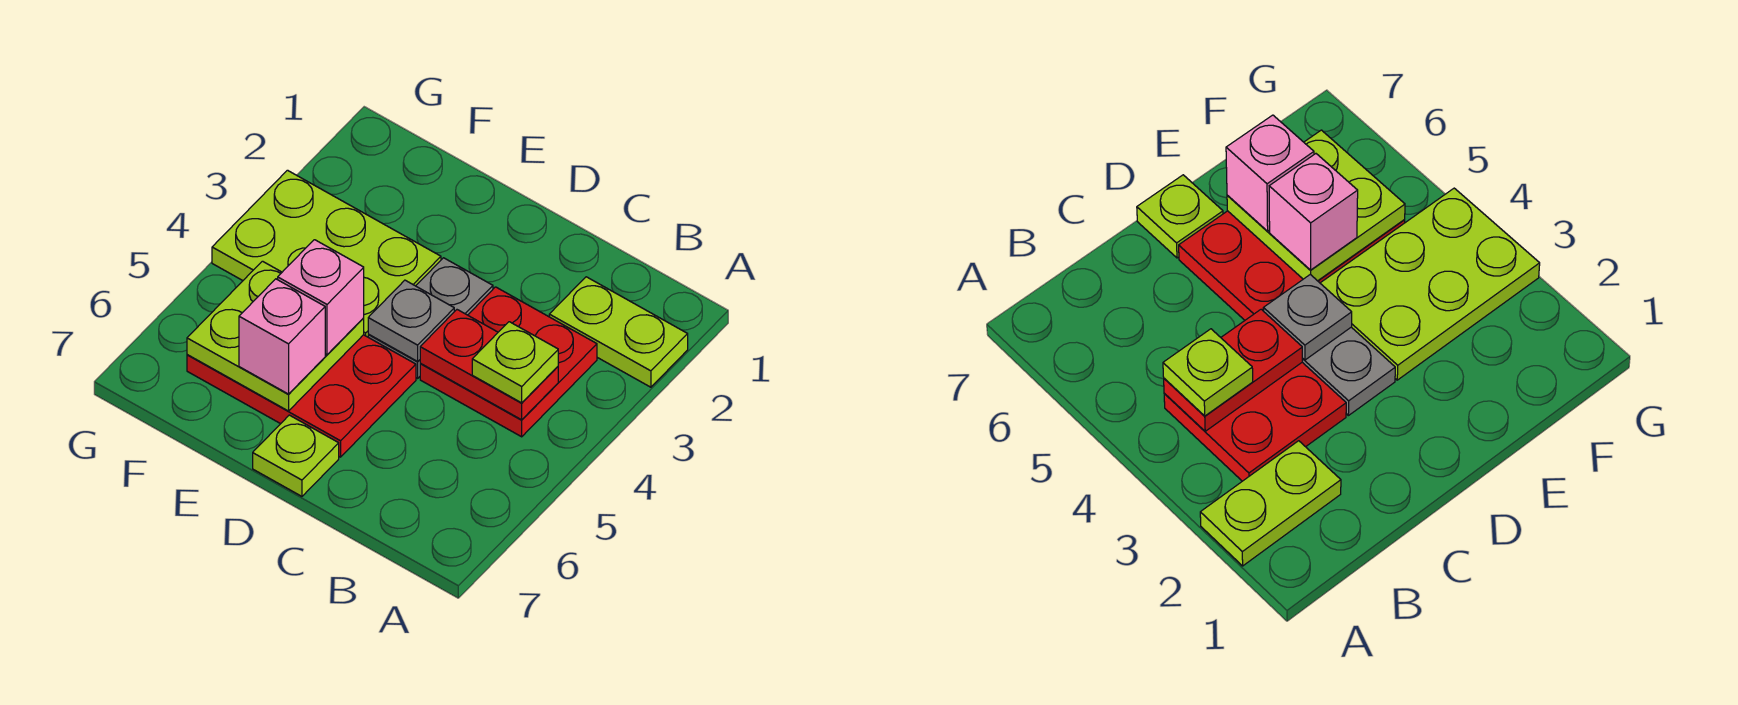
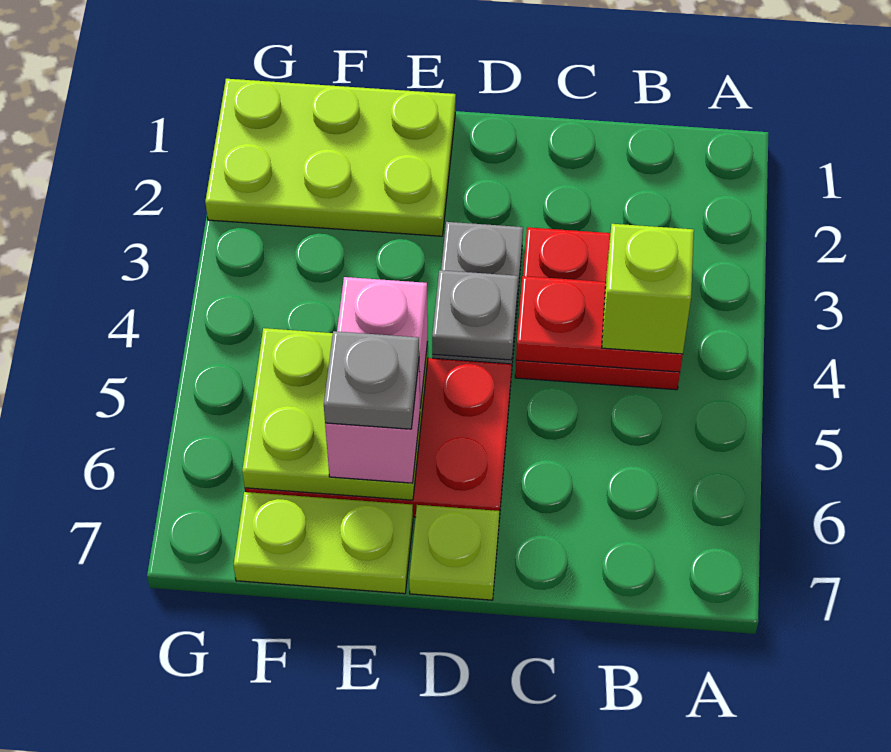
lime 1x2 plate [549,277,688,387] -> lime 1x2 plate moved to [234,492,413,594]
lime 1x1 plate [472,322,558,403] -> lime 1x1 brick [602,224,694,354]
lime 2x3 plate [212,170,441,337] -> lime 2x3 plate moved to [205,79,456,236]
none -> grey 1x1 plate [324,331,419,429]

